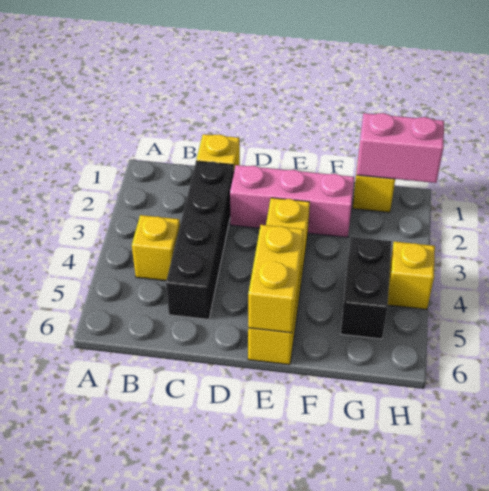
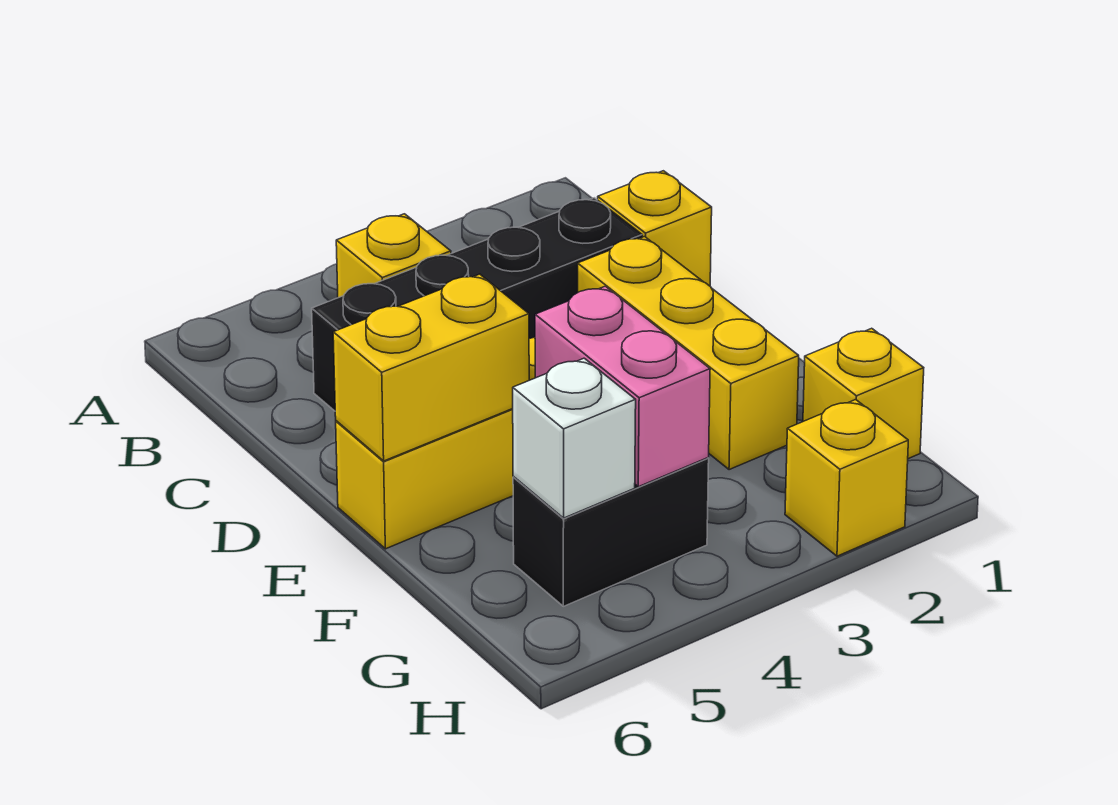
pink 1x3 brick [230,165,354,237] -> yellow 1x3 brick [578,237,799,470]
pink 1x2 brick [357,113,444,183] -> pink 1x2 brick moved to [535,286,710,487]
none -> white 1x1 brick [513,358,636,518]
yellow 1x1 brick [388,242,435,309] -> yellow 1x1 brick moved to [785,400,908,556]

